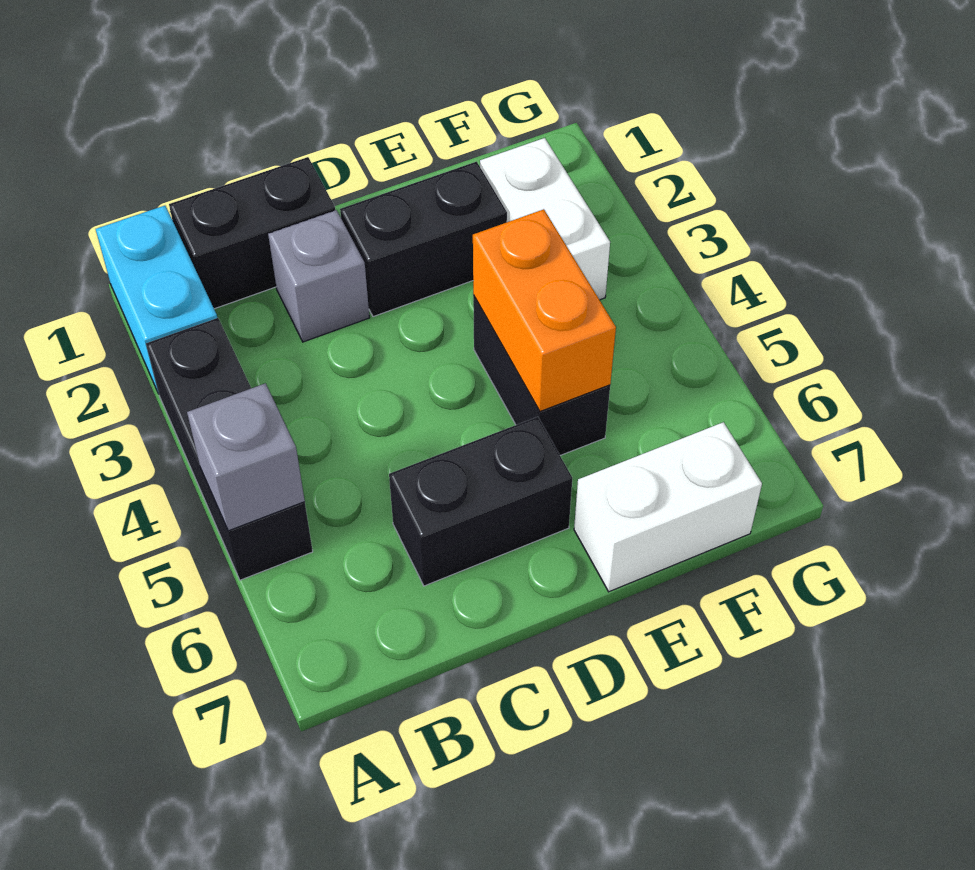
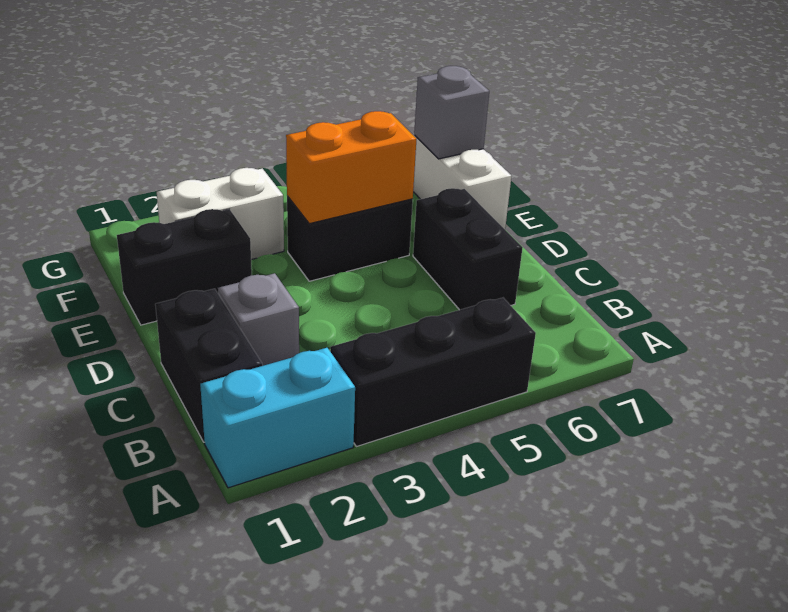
grey 1x1 brick [187,383,305,531] -> grey 1x1 brick moved to [414,66,489,159]
black 1x2 brick [340,162,507,317] -> black 1x2 brick turned to [117,209,252,325]

